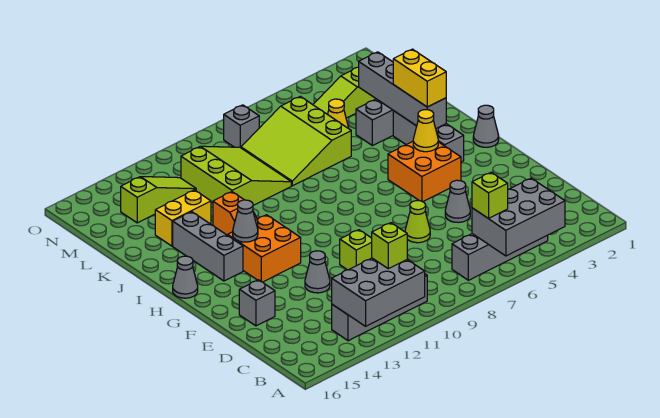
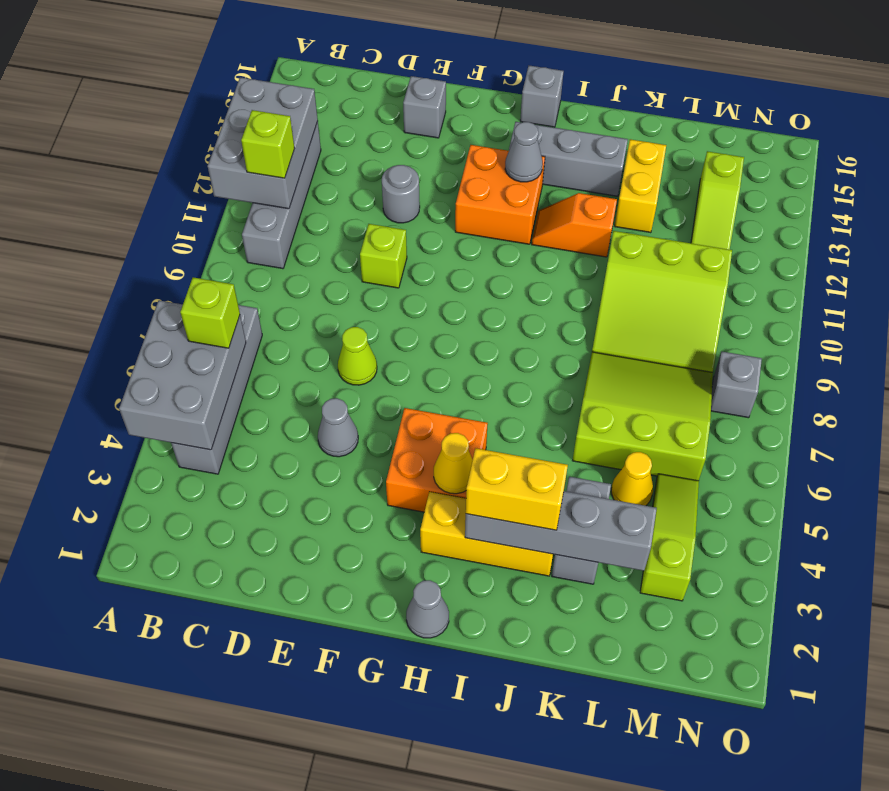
grey 1x1 cone [305,251,330,293] -> grey 1x1 round brick [382,165,420,223]
grey 1x3 brick [393,111,464,162] -> yellow 1x3 brick [420,492,553,576]
grey 1x1 cone [173,256,198,298] -> grey 1x1 brick [520,66,564,127]

